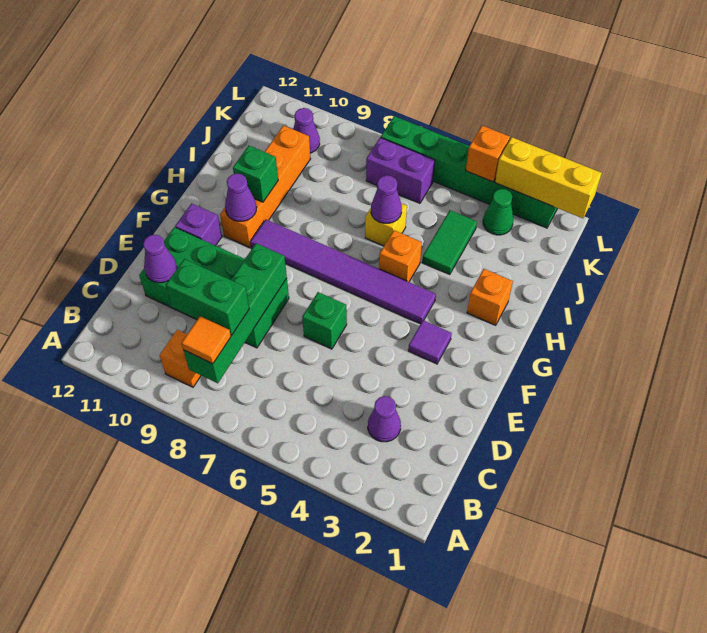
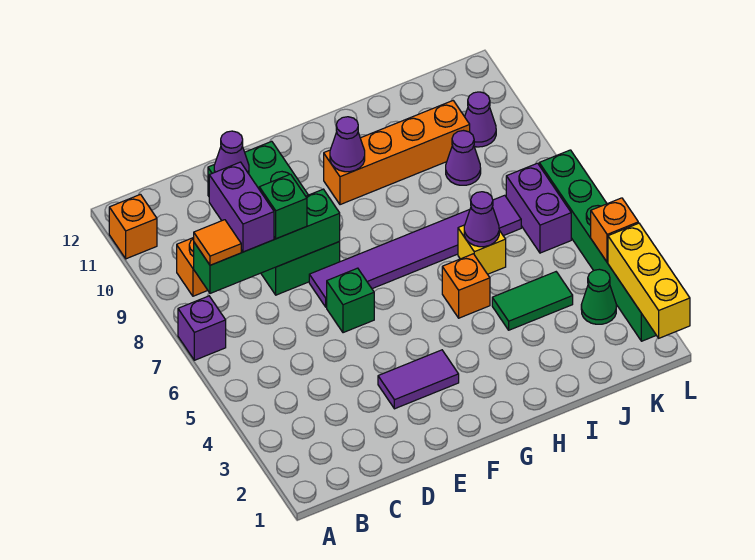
purple 1x1 cone [368,396,401,442] -> purple 1x1 cone moved to [446,131,481,185]
green 1x2 brick [166,259,249,335] -> purple 1x2 brick [209,162,274,252]
purple 1x1 tile [408,320,452,364] -> purple 1x2 tile [378,350,459,409]
purple 1x1 brick [175,204,222,246] -> purple 1x1 brick moved to [178,296,226,360]
purple 1x6 tile [250,219,436,324] -> purple 1x6 tile turned to [309,195,521,307]
orange 1x1 brick [467,269,513,325] -> orange 1x1 brick moved to [109,194,157,259]
green 1x1 brick [233,146,278,202] -> green 1x1 brick moved to [259,174,307,239]

